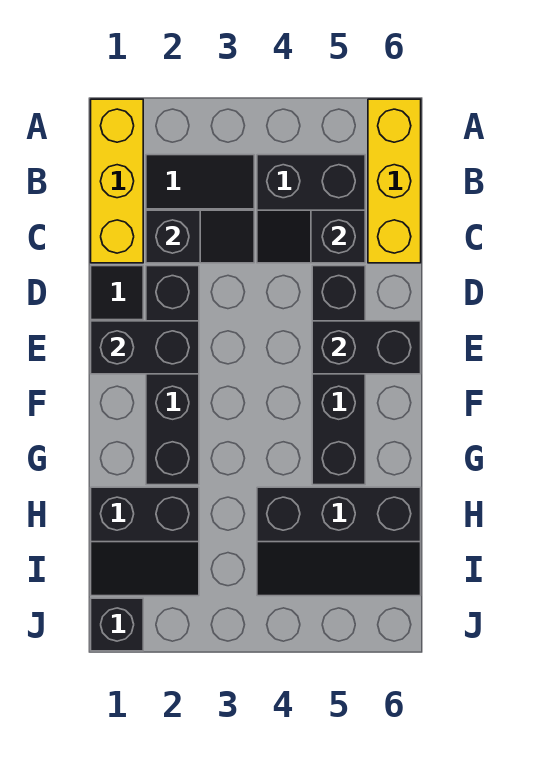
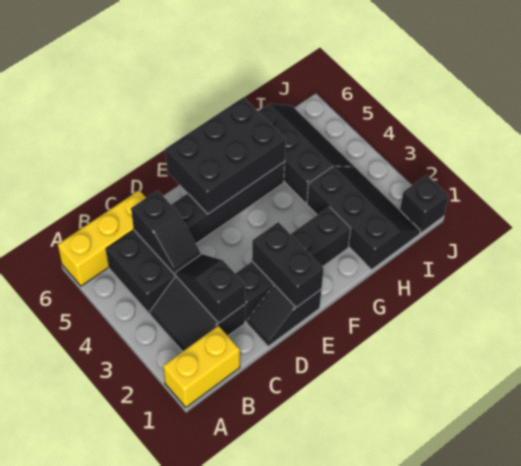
yellow 1x3 brick [91,99,143,263] -> yellow 1x2 brick [163,326,240,407]
black 1x2 brick [312,321,421,374] -> black 2x3 brick [165,97,286,214]
black 2x2 slope [91,487,199,596] -> black 2x3 slope [307,166,420,270]

